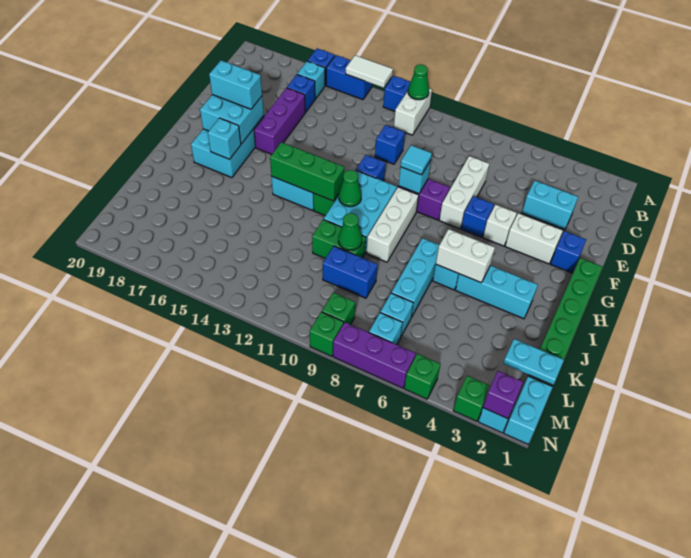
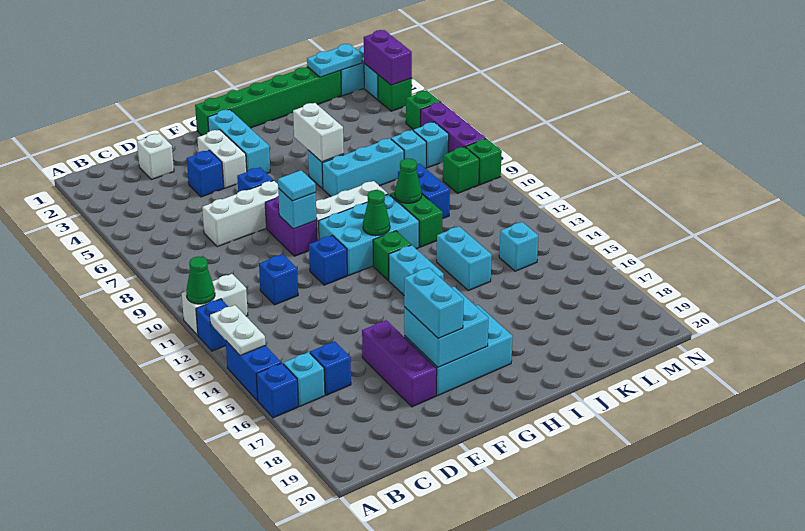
white 1x2 tile [346,55,393,88] -> white 1x2 plate [210,305,266,356]
cyan 1x2 brick [522,181,578,230] -> cyan 1x2 brick moved to [437,226,492,291]
purple 1x3 brick [254,88,306,154] -> purple 1x3 brick turned to [362,320,437,407]
blue 1x1 brick [551,231,586,273] -> blue 1x1 brick moved to [187,150,224,197]
white 1x1 brick [483,205,517,246] -> white 1x1 brick moved to [137,133,174,180]
green 1x3 brick [270,142,344,201] -> none
cyan 1x1 brick [208,118,241,159] -> cyan 1x1 brick moved to [499,222,538,271]
cyan 1x3 brick [456,265,538,319] -> cyan 1x3 brick moved to [208,109,270,173]
cyan 1x2 plate [503,339,564,385] -> cyan 1x2 plate turned to [307,44,362,77]
purple 1x1 brick [483,371,523,419] -> purple 1x2 brick [364,30,412,85]

